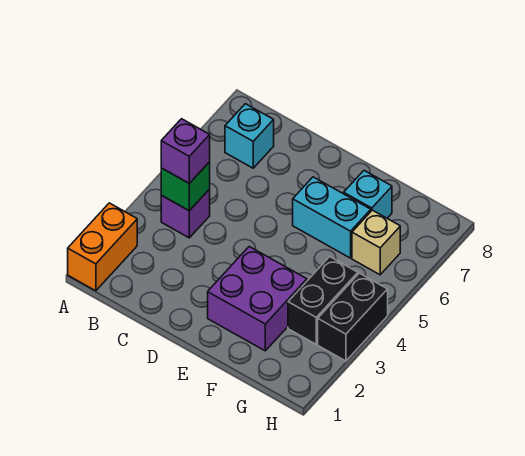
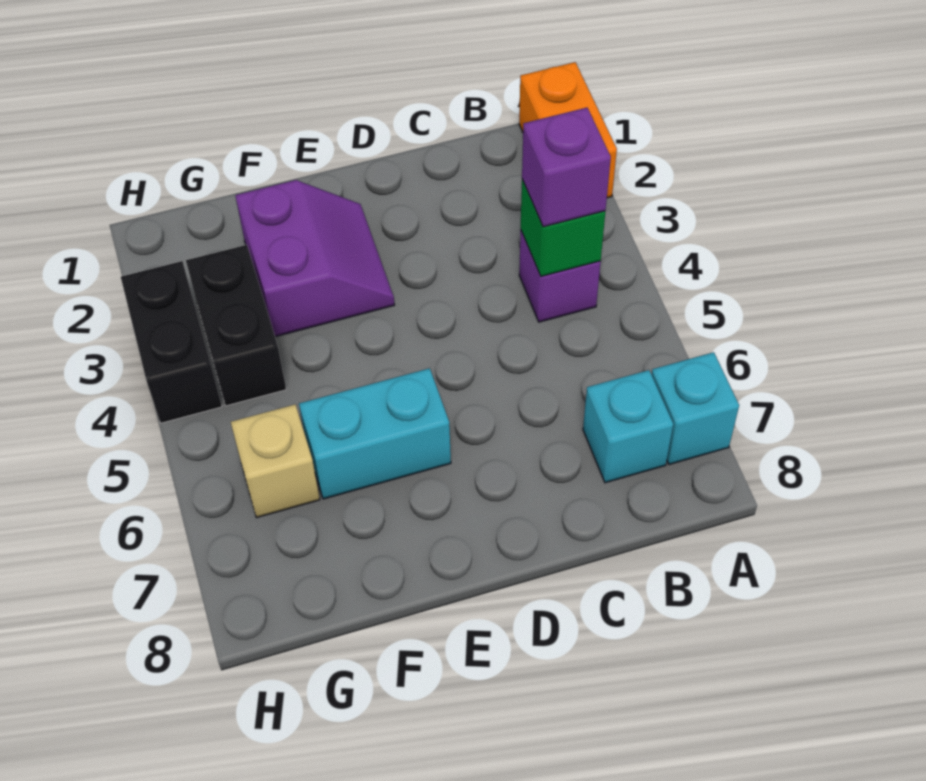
purple 2x2 brick [208,247,307,351] -> purple 2x2 slope [235,180,394,337]
cyan 1x1 brick [344,171,392,218] -> cyan 1x1 brick moved to [652,352,739,464]

